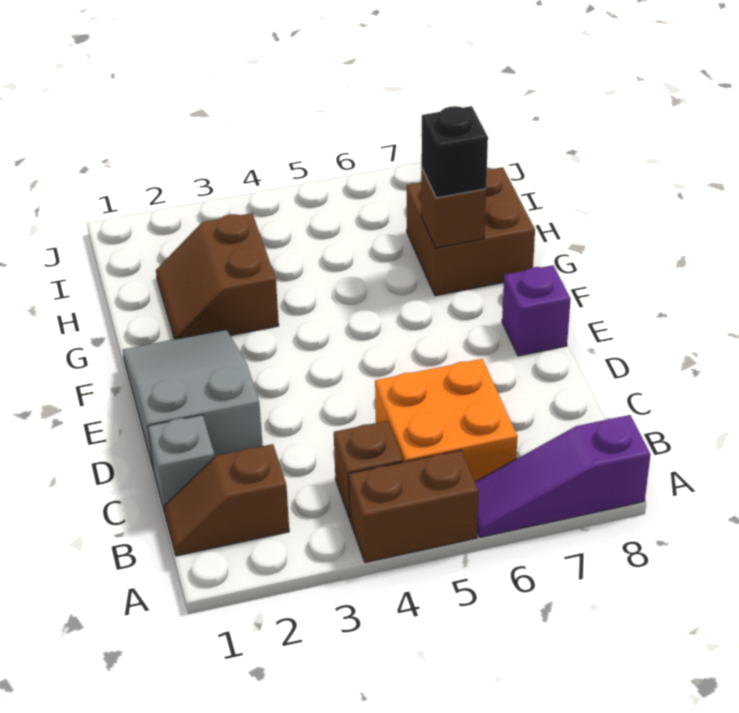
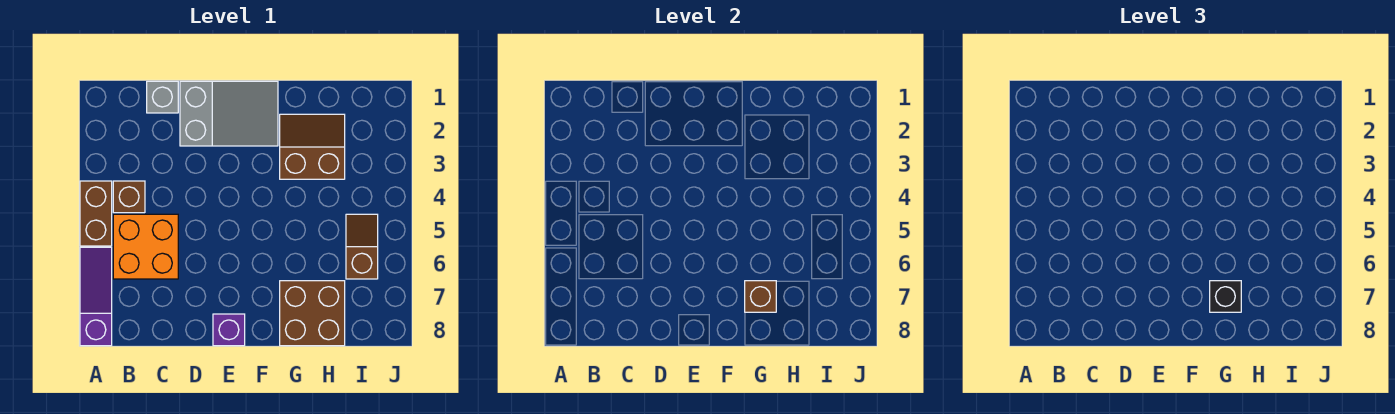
brown 1x2 slope [164,444,289,556] -> brown 1x2 slope moved to [346,214,378,279]

